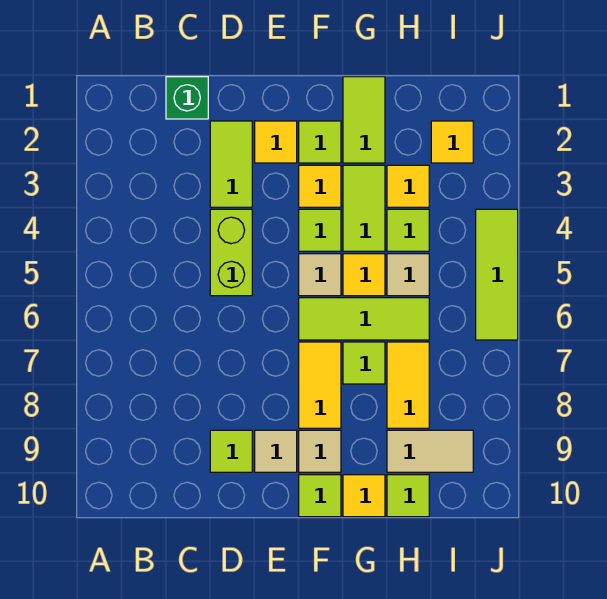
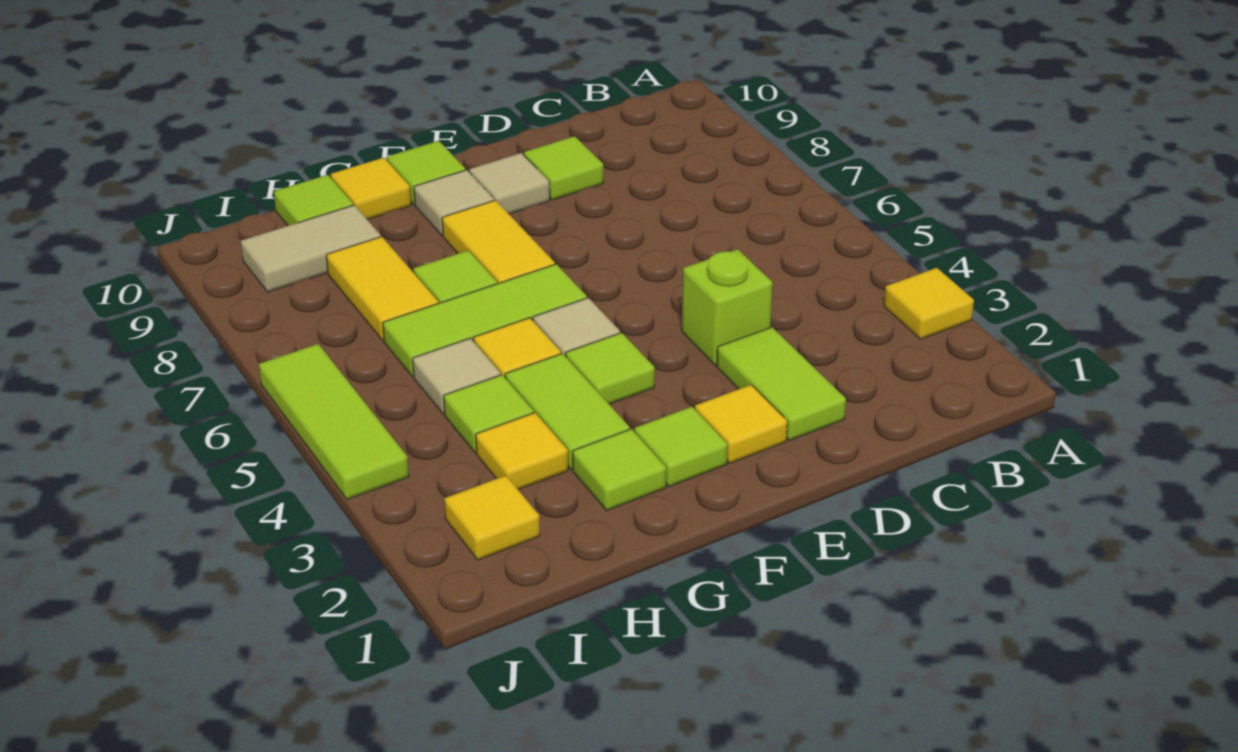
green 1x1 brick [166,77,208,119] -> none
lime 1x2 brick [210,209,252,296] -> lime 1x1 brick [682,249,772,365]
yellow 1x1 tile [299,165,341,207] -> yellow 1x1 tile moved to [884,268,974,339]
lime 1x2 tile [343,77,385,163] -> lime 1x1 tile [573,429,666,510]

